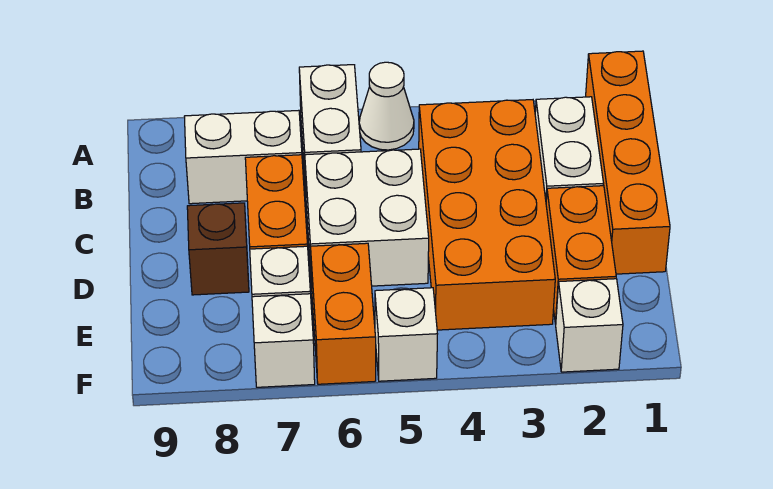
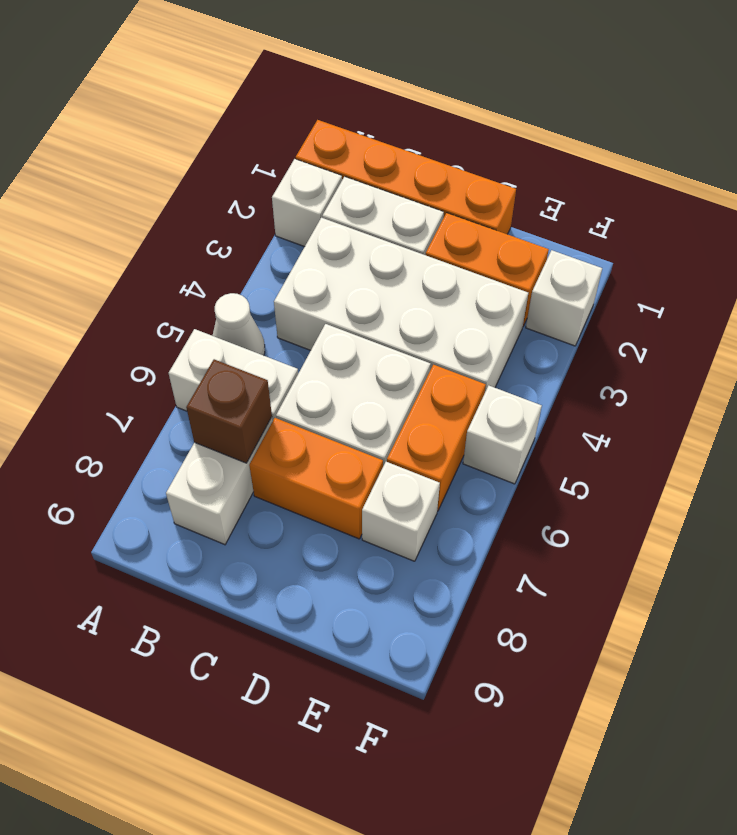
orange 2x4 brick [419,100,555,330] -> white 2x4 brick [274,218,528,392]
brown 1x1 brick [187,203,249,295] -> brown 1x1 brick moved to [186,359,272,463]
orange 1x2 brick [311,243,376,384] -> orange 1x2 brick turned to [387,365,486,511]
white 1x1 brick [252,294,315,387] -> white 1x1 brick moved to [272,159,342,247]

